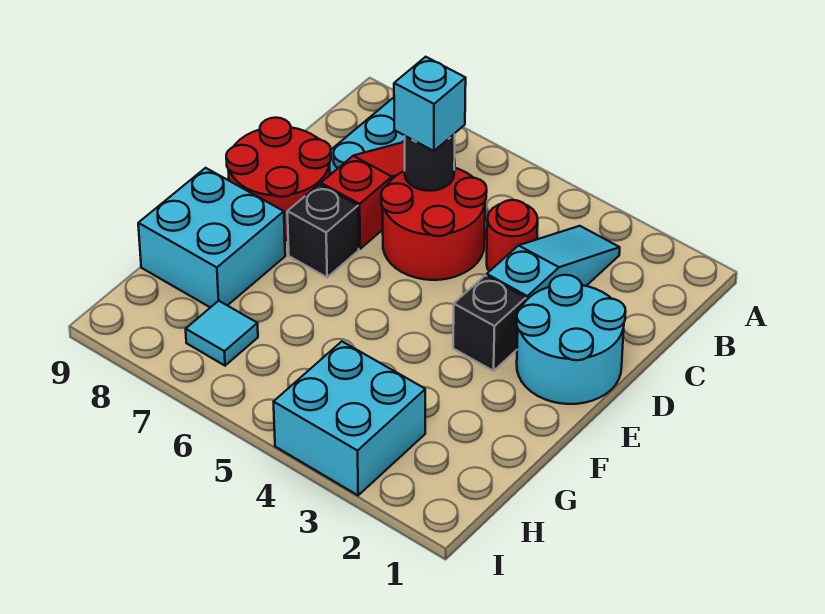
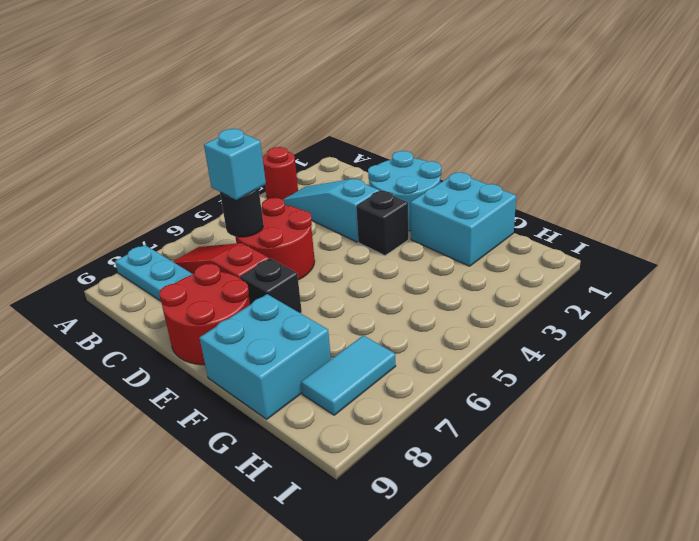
red 1x1 round brick [487,200,538,271] -> red 1x1 round brick moved to [263,147,298,200]
cyan 2x2 brick [274,342,425,495] -> cyan 2x2 brick moved to [410,172,516,266]
cyan 1x1 tile [186,301,258,366] -> cyan 1x2 tile [301,335,396,415]

